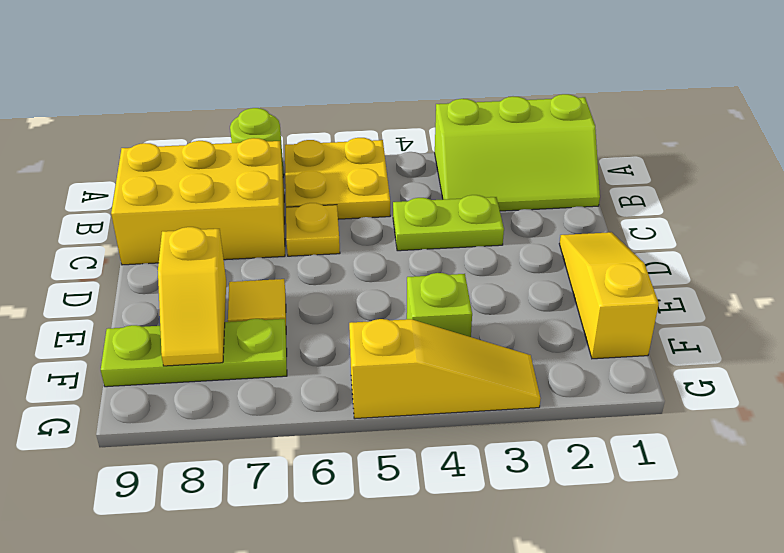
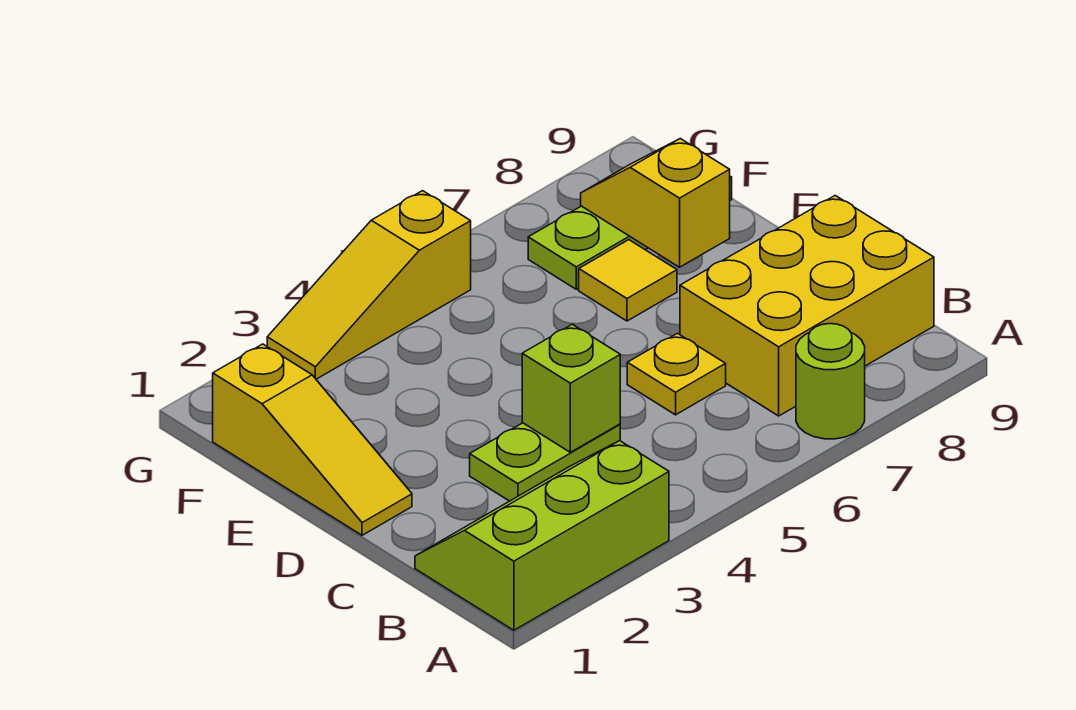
yellow 2x2 plate [285,138,390,219] -> none
lime 1x1 brick [407,273,472,337] -> lime 1x1 brick moved to [522,324,620,452]

